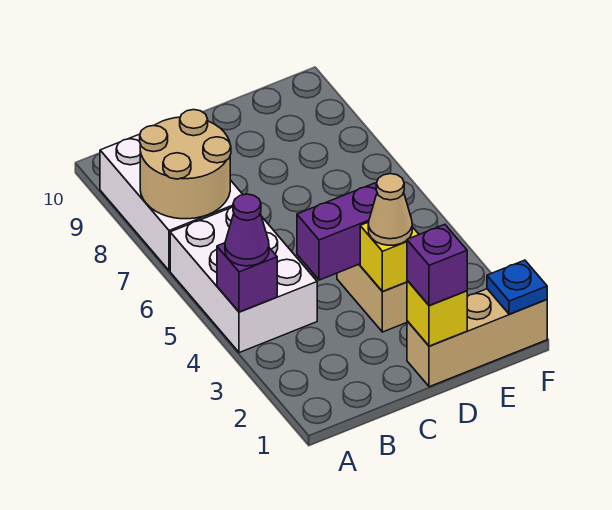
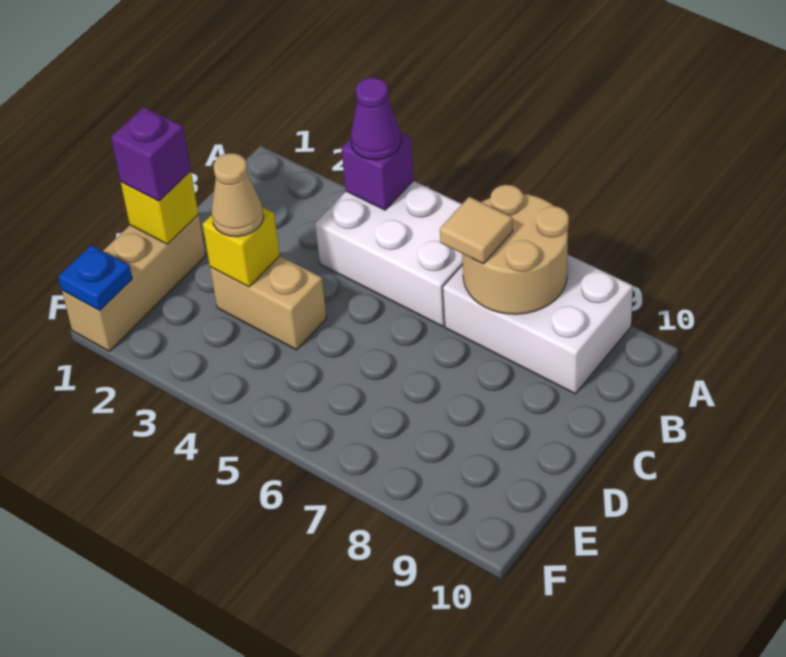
none -> tan 1x1 tile [440,197,513,264]
purple 1x2 brick [297,183,377,280] -> none

